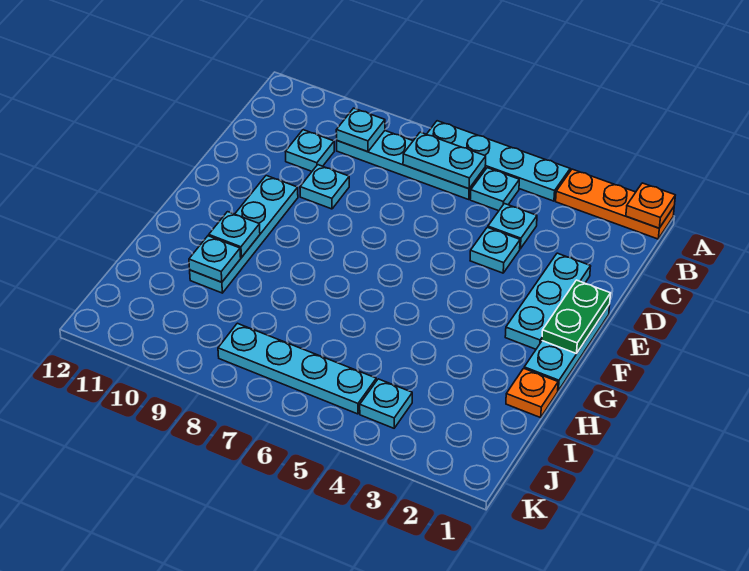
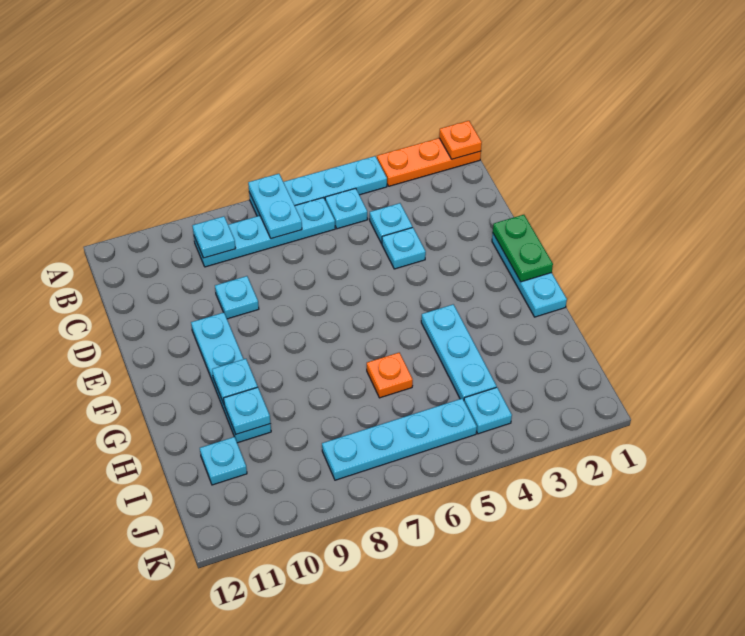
cyan 1x2 plate [403,132,486,189] -> cyan 1x2 plate turned to [248,174,302,239]
cyan 1x1 plate [285,130,334,171] -> cyan 1x1 plate moved to [200,437,247,485]
cyan 1x3 plate [505,253,591,349] -> cyan 1x3 plate moved to [421,304,497,400]
orange 1x1 plate [506,368,558,418] -> orange 1x1 plate moved to [367,353,413,398]

